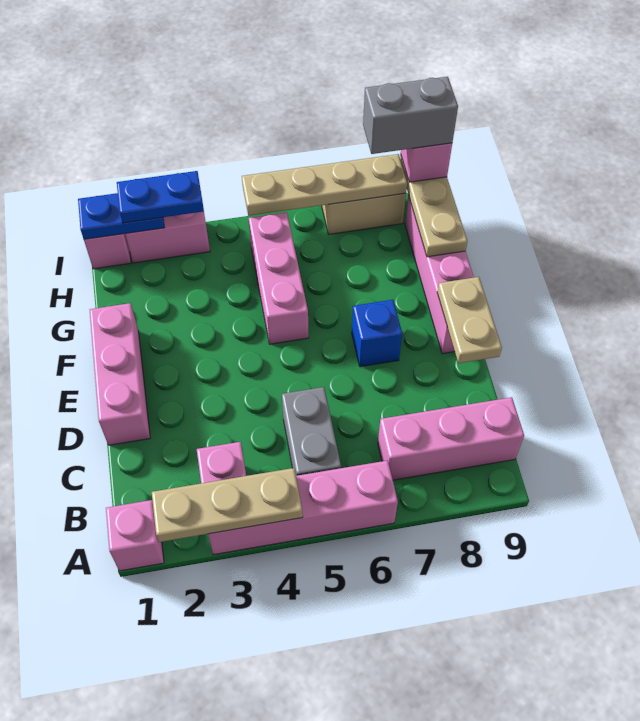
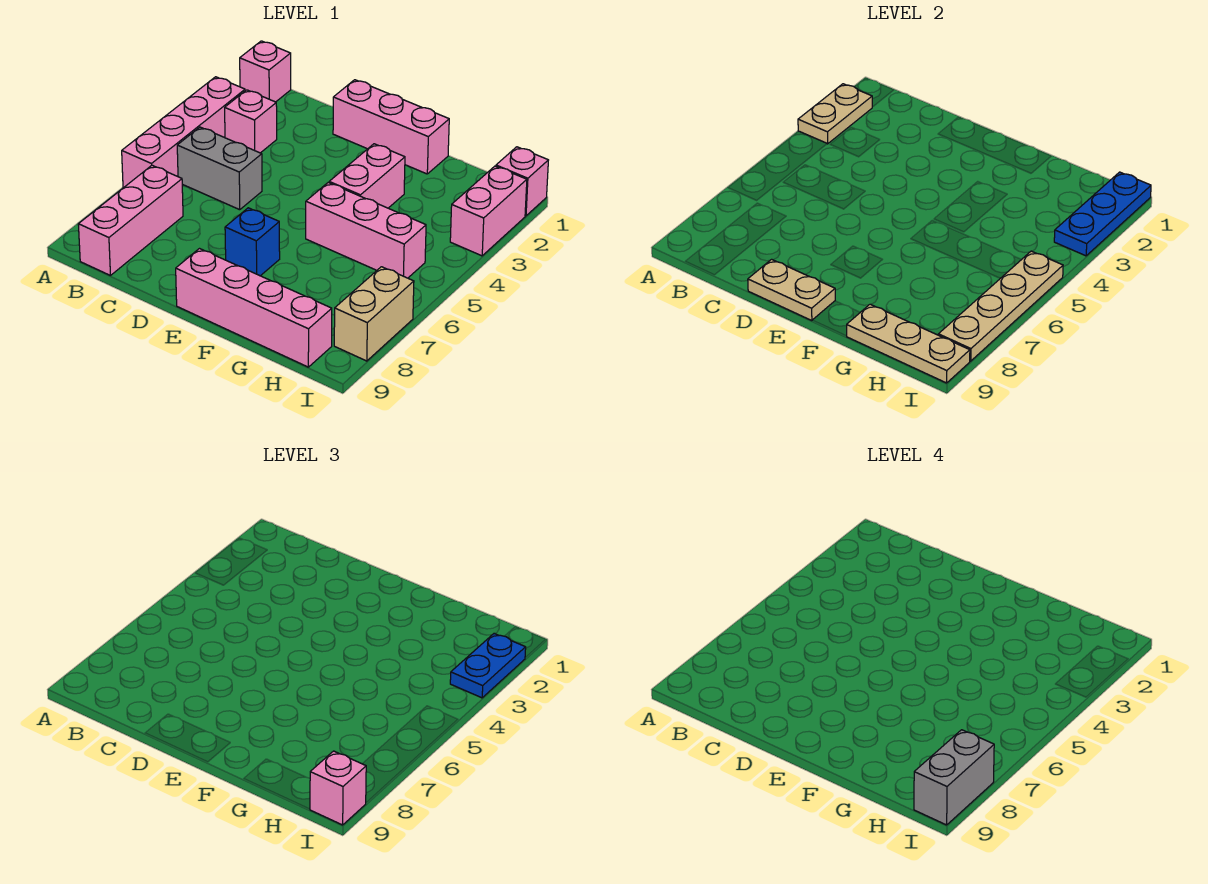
tan 1x3 plate [152,468,303,542] -> tan 1x2 plate [798,84,872,144]
none -> pink 1x2 brick [329,144,405,208]
blue 1x2 plate [78,193,165,239] -> blue 1x3 plate [1054,172,1151,256]

